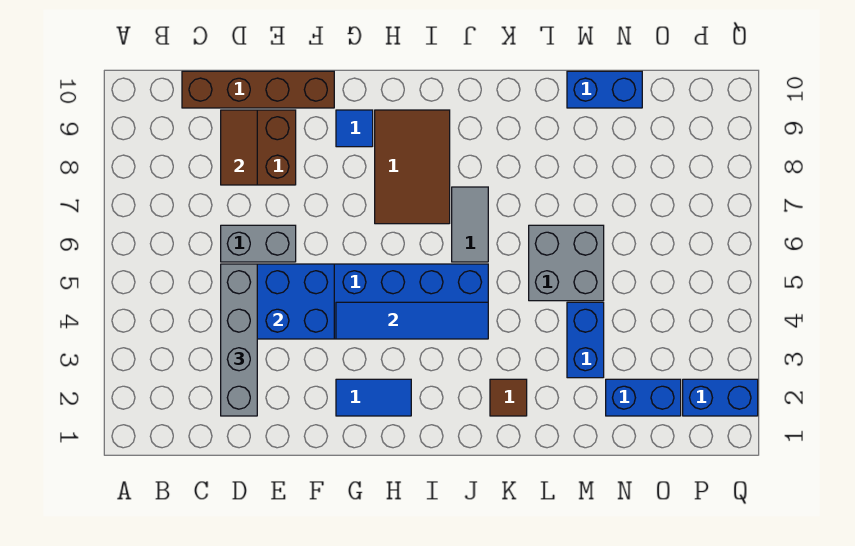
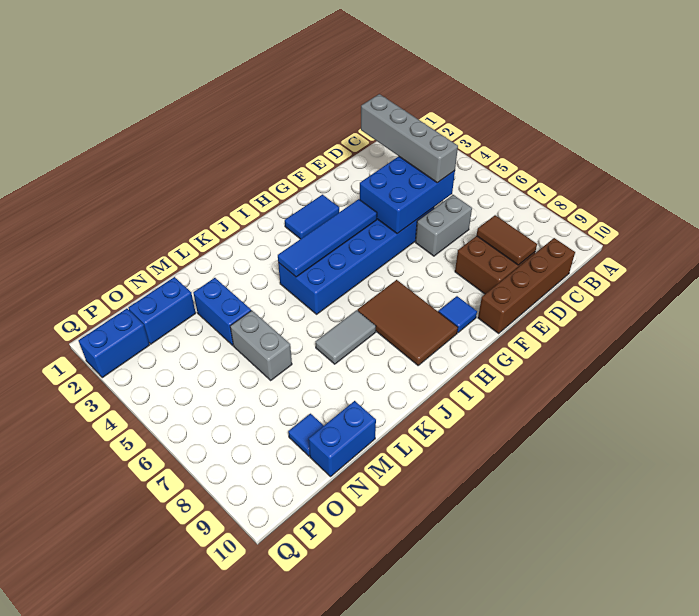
grey 1x2 tile [452,187,488,262] -> grey 1x2 tile turned to [316,310,376,364]
brown 1x1 tile [490,379,527,416] -> none
grey 2x2 brick [529,225,604,301] -> grey 1x2 brick [230,311,292,380]
none -> blue 1x1 tile [288,414,324,456]

